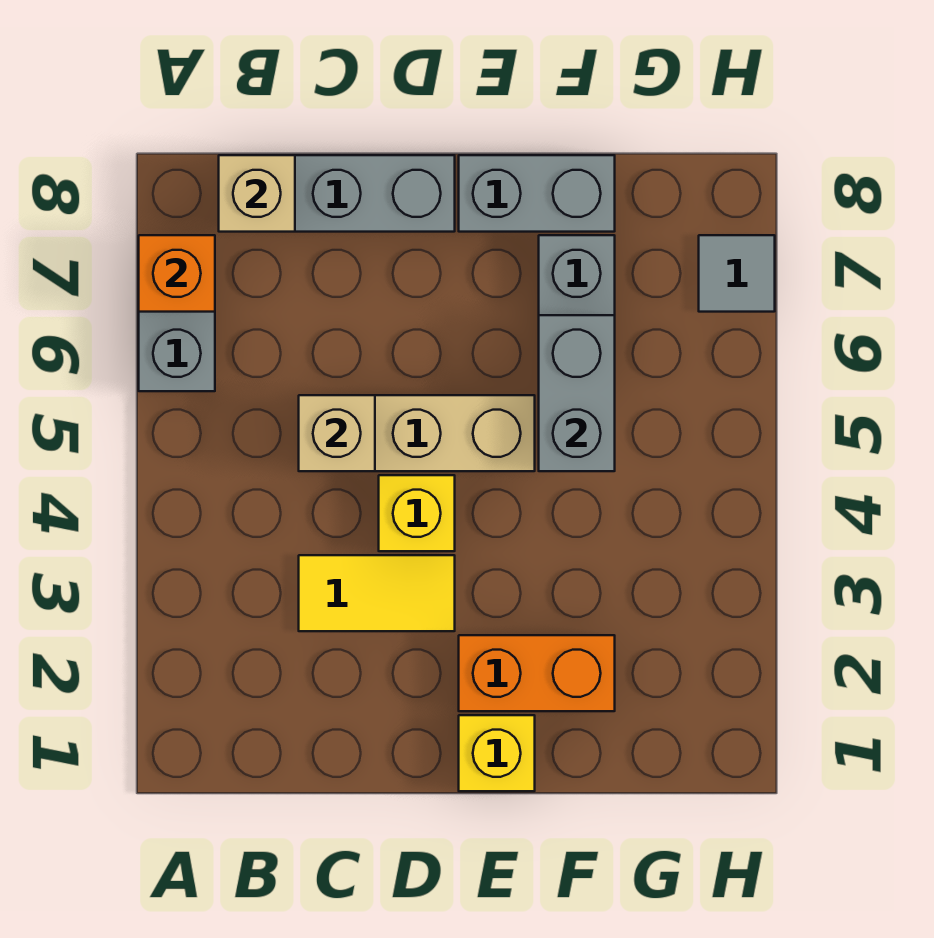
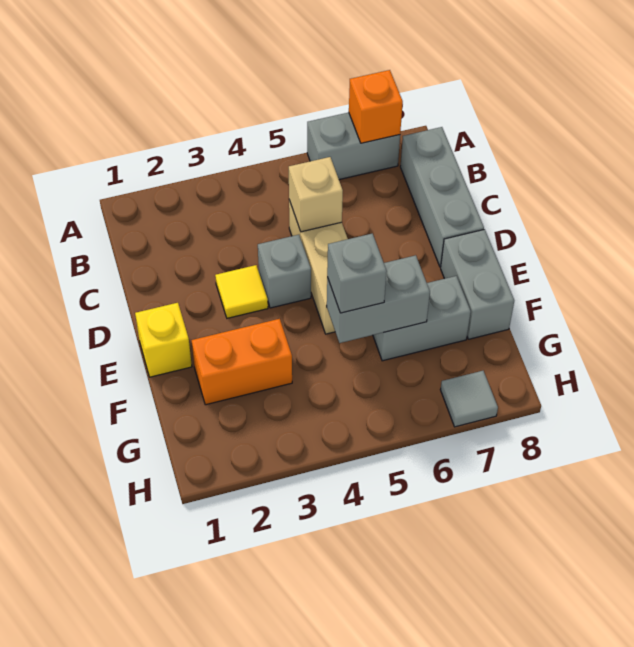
tan 1x1 brick [219,155,295,232] -> none
yellow 1x2 tile [299,555,455,631] -> yellow 1x1 tile [215,265,268,318]
yellow 1x1 brick [379,475,455,551] -> grey 1x1 brick [258,235,311,308]
orange 1x2 brick [459,635,615,711] -> orange 1x2 brick turned to [192,319,292,405]
none -> grey 1x1 brick [327,234,387,313]

